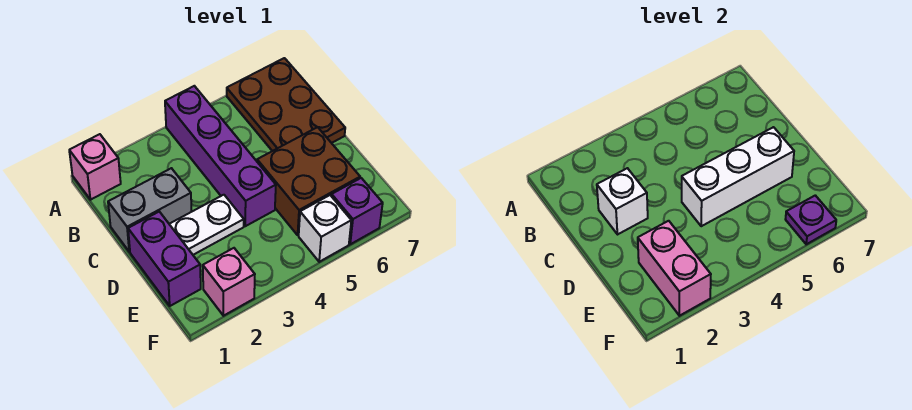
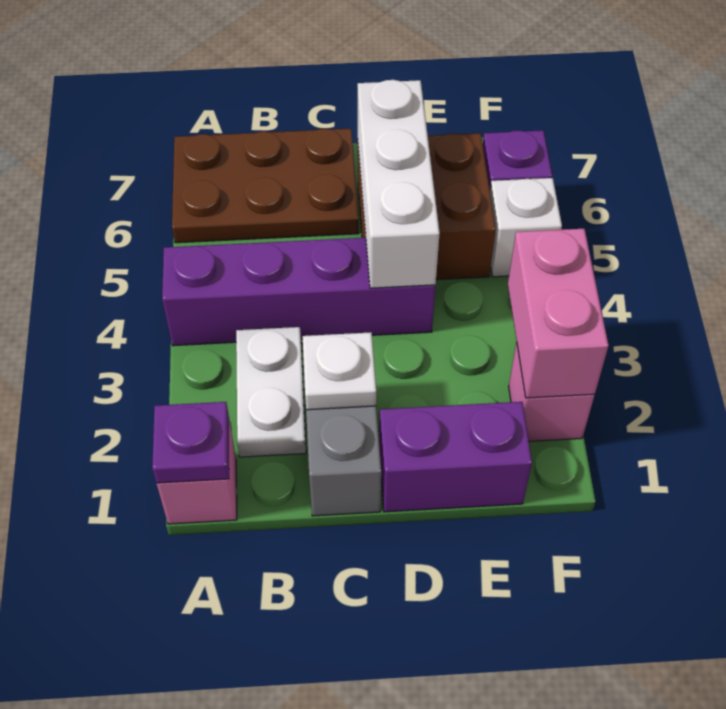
white 1x1 brick [597,168,648,235] -> white 1x1 plate [303,332,376,410]
white 1x2 plate [169,195,244,255] -> white 1x2 plate moved to [236,327,306,457]
pink 1x2 brick [638,221,711,316] -> pink 1x2 brick turned to [508,229,609,398]
purple 1x1 plate [785,195,836,244] -> purple 1x1 plate moved to [152,402,229,483]

